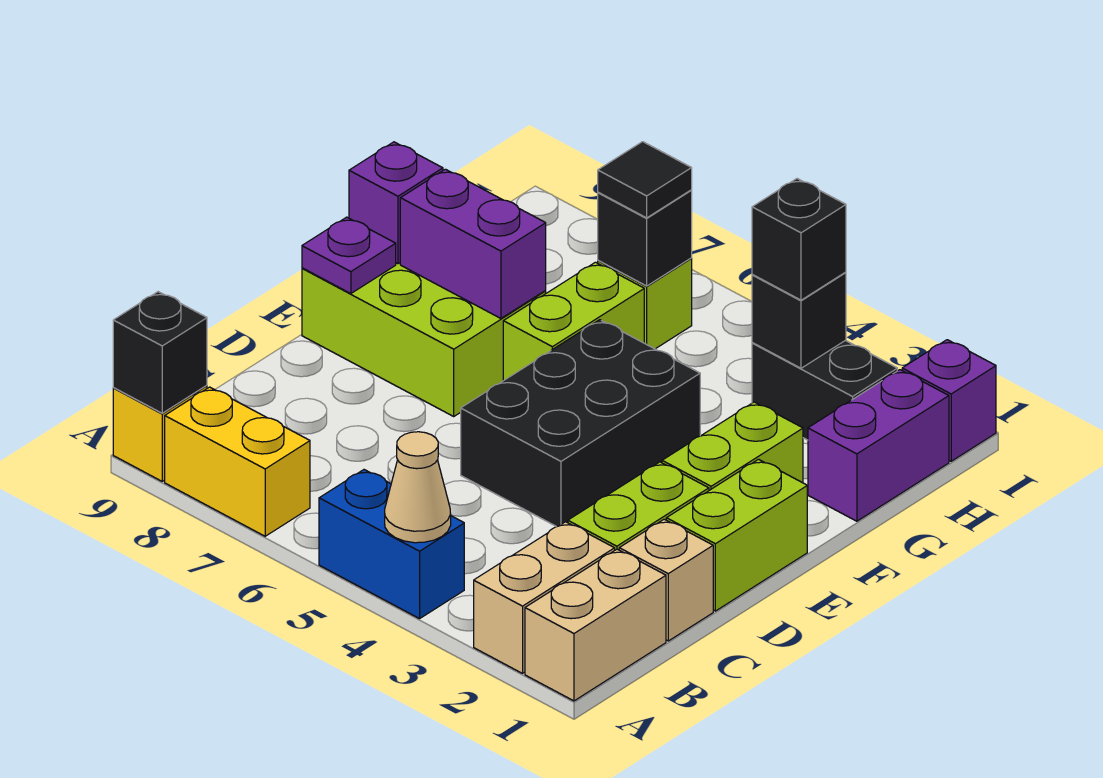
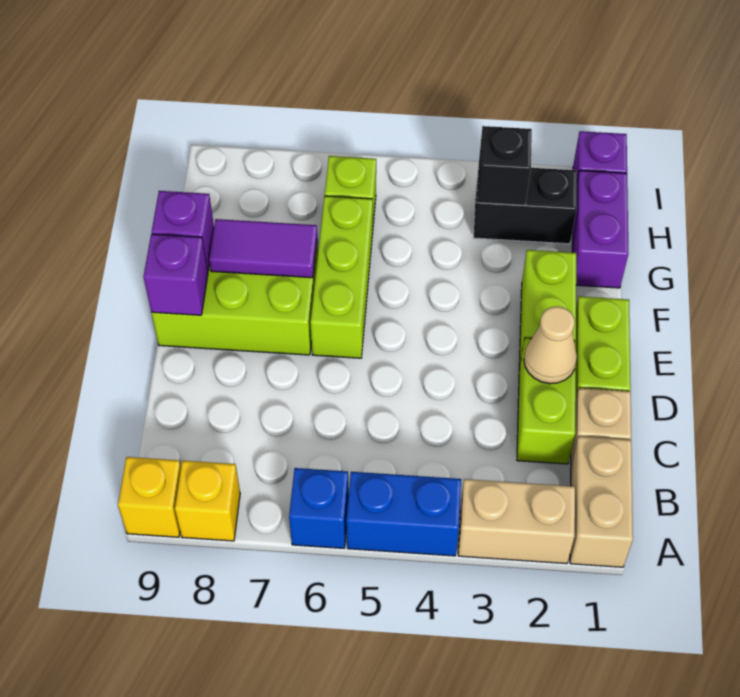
tan 1x2 brick [474,522,615,673] -> tan 1x2 brick turned to [458,479,575,564]
tan 1x1 cone [385,432,451,543] -> tan 1x1 cone moved to [524,306,577,384]
none -> blue 1x1 brick [289,468,349,548]
yellow 1x2 brick [165,387,310,536] -> yellow 1x1 brick [175,461,240,541]
black 1x1 brick [113,292,207,413] -> none
black 2x3 brick [461,320,700,527] -> none
purple 1x1 plate [302,217,396,294] -> purple 1x1 brick [143,234,208,315]
lime 1x2 brick [503,262,644,381] -> lime 1x3 brick [310,196,373,358]
purple 1x2 brick [400,169,546,318] -> purple 1x2 tile [209,219,317,278]
black 1x1 brick [752,179,846,300] -> none
black 1x1 brick [598,190,692,286] -> none
black 1x1 tile [598,142,692,218] -> none

